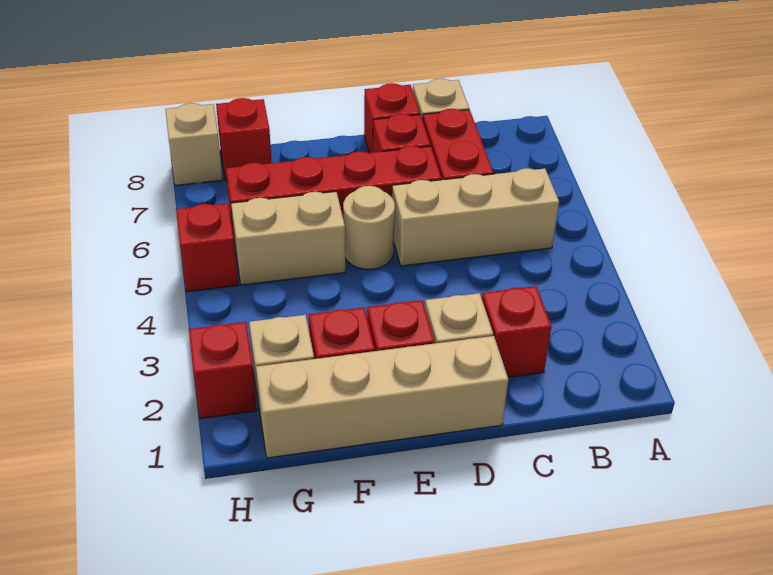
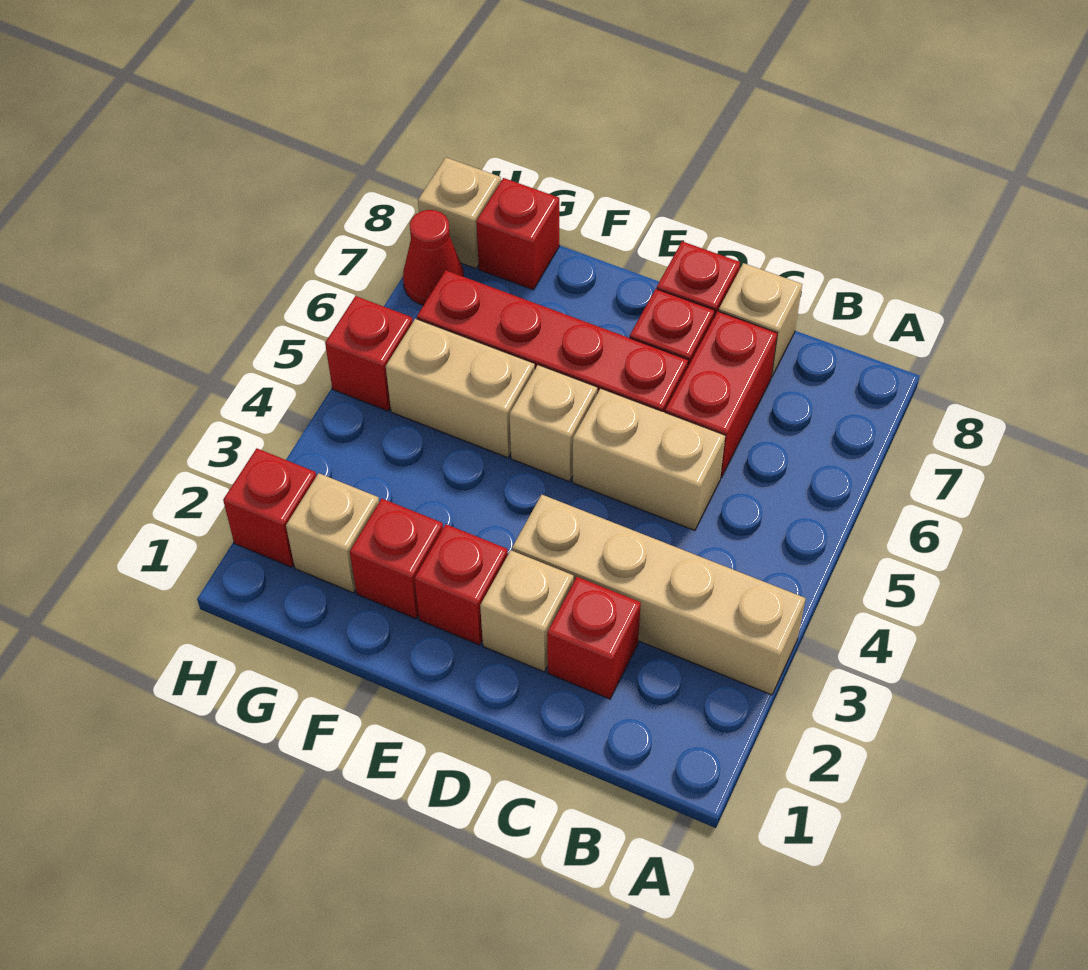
tan 1x3 brick [392,168,559,266] -> tan 1x2 brick [572,388,725,531]
tan 1x4 brick [256,336,508,458] -> tan 1x4 brick moved to [512,495,806,695]
tan 1x1 round brick [343,186,395,269] -> tan 1x1 brick [510,365,597,482]
none -> red 1x1 cone [403,210,464,305]

